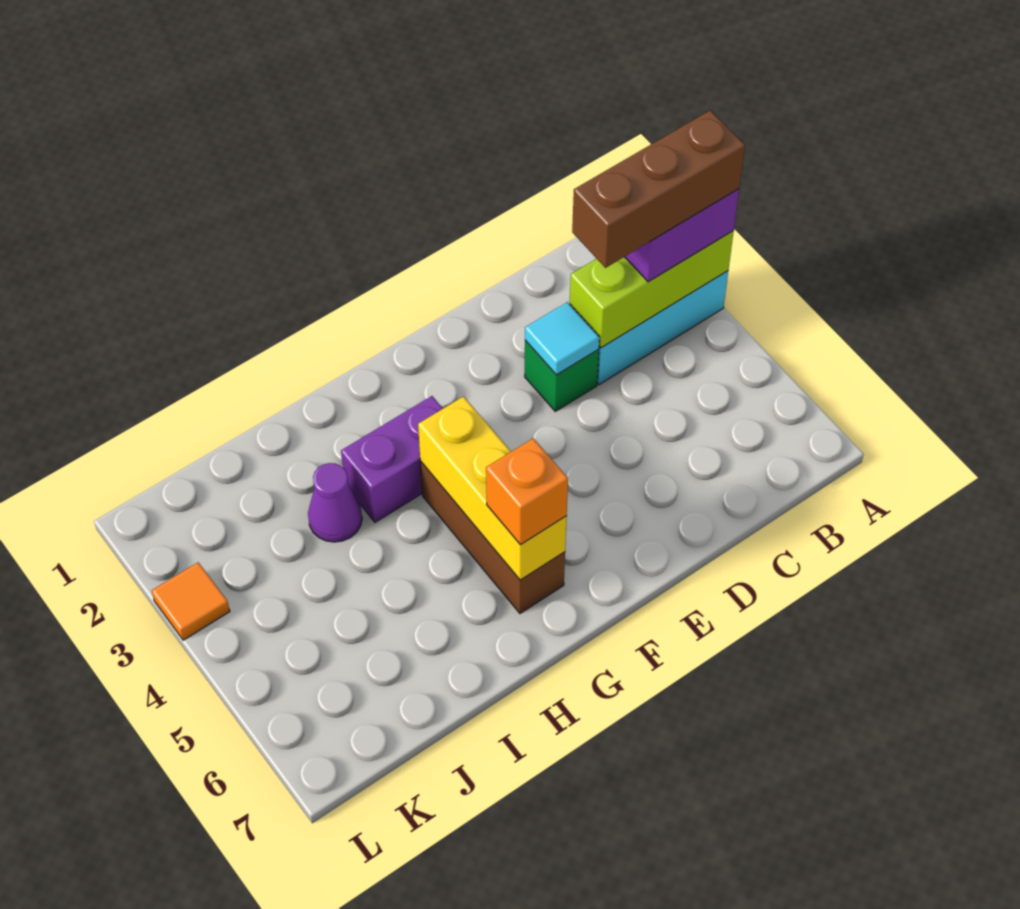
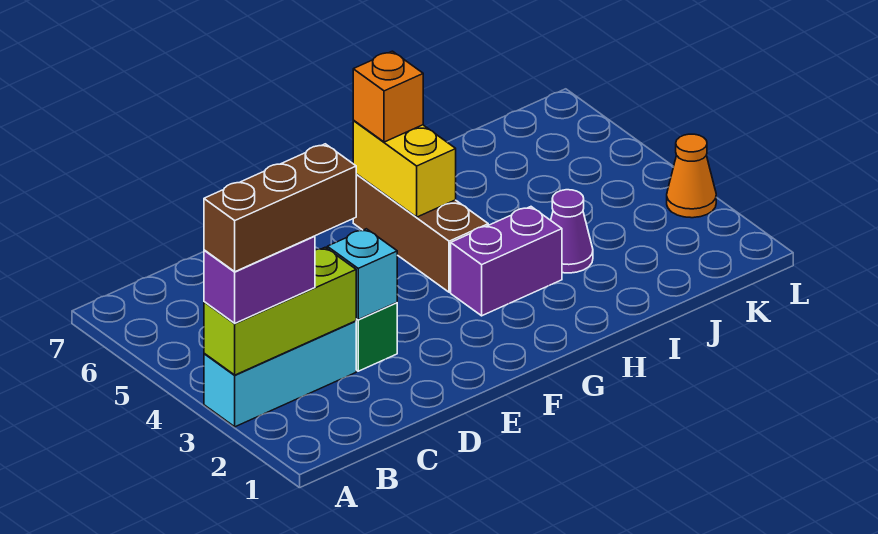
cyan 1x1 tile [525,302,599,375] -> cyan 1x1 brick [327,229,397,320]
yellow 1x3 brick [418,397,567,580] -> yellow 1x2 brick [353,121,456,217]
orange 1x1 tile [152,563,230,640] -> orange 1x1 cone [667,134,716,218]

